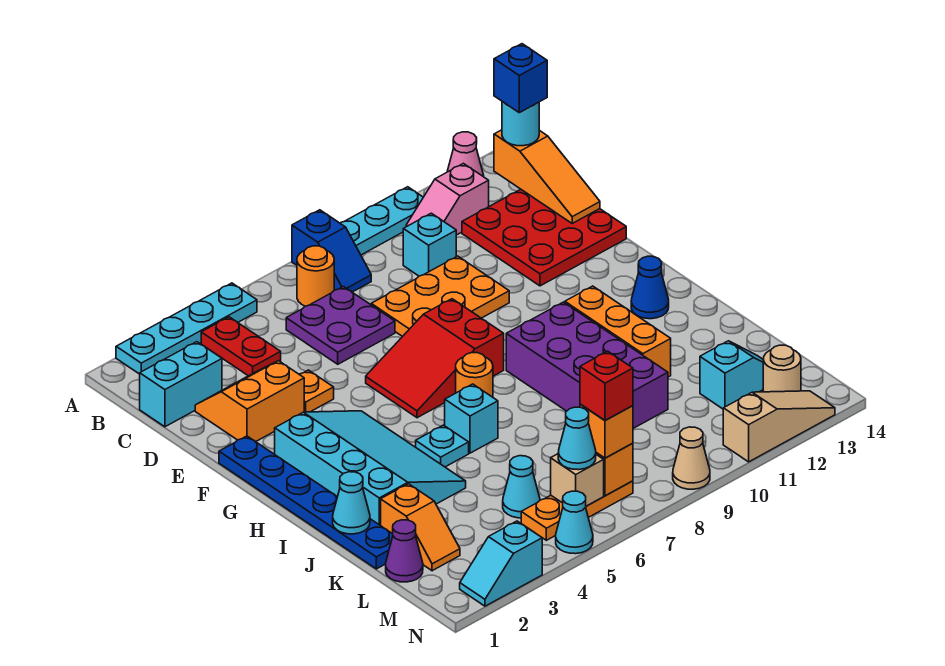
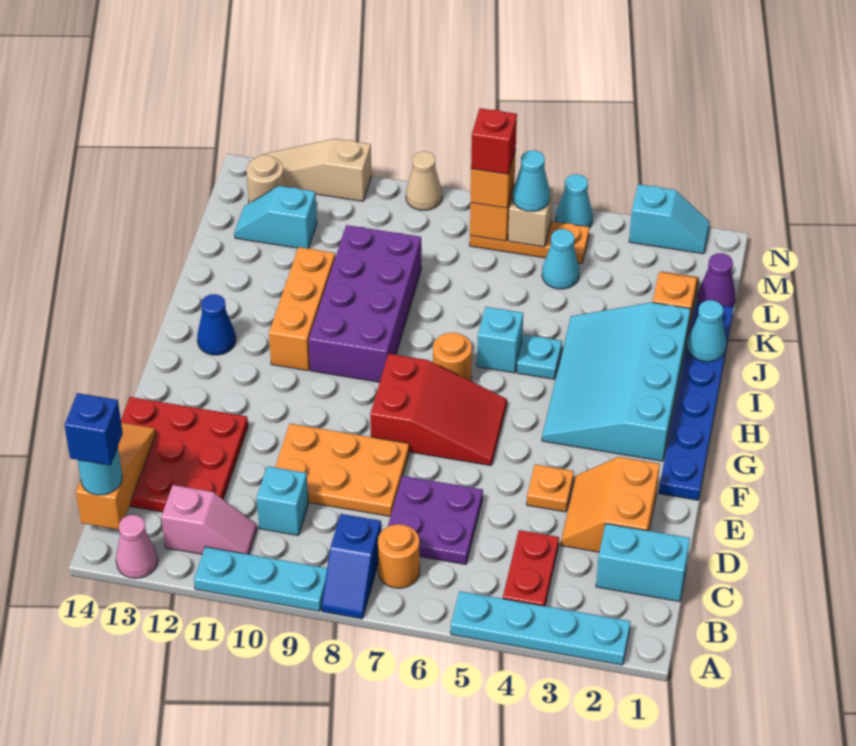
blue 1x2 slope [292,210,371,292] -> blue 1x2 slope turned to [322,514,381,619]
orange 2x2 slope [195,361,304,442] -> orange 2x2 slope turned to [561,457,660,552]

